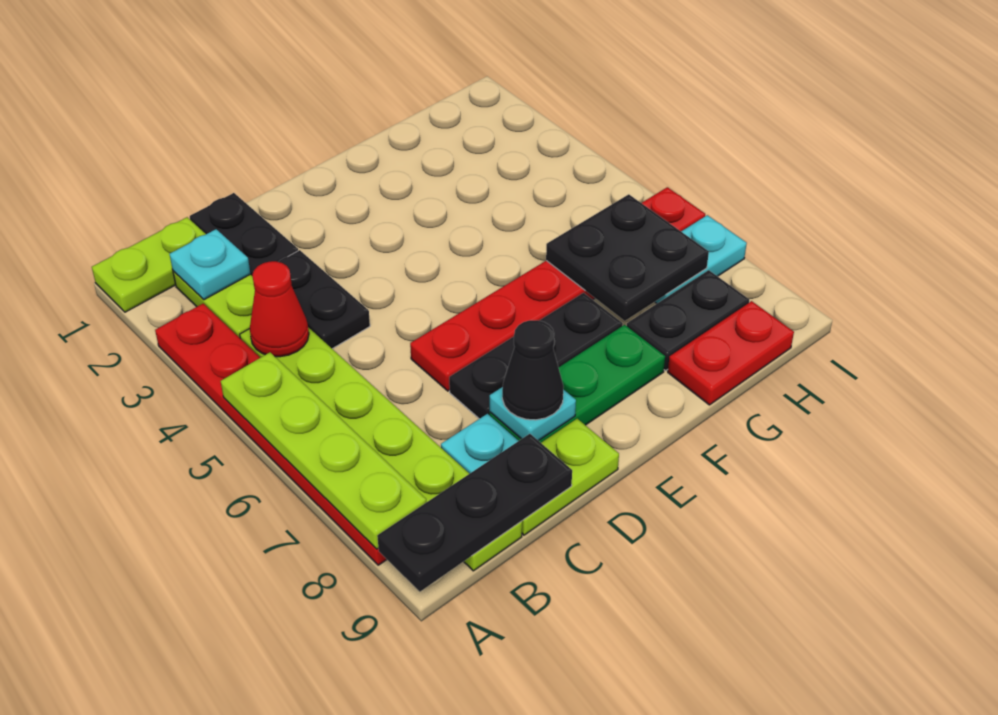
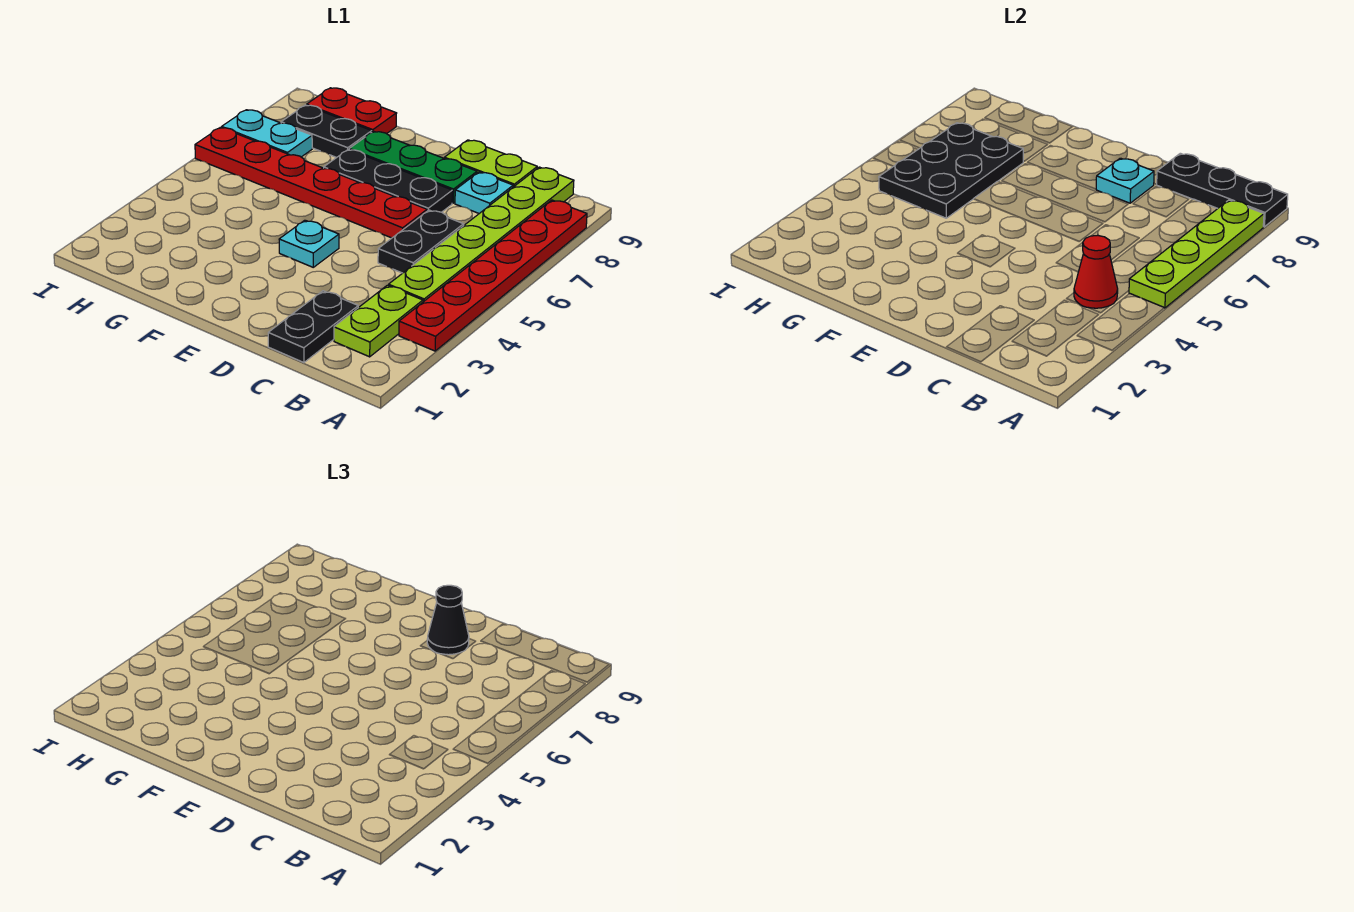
lime 1x2 plate [92,217,206,312] -> none
cyan 1x1 plate [170,229,250,300] -> cyan 1x1 plate moved to [279,220,339,267]
black 1x2 plate [279,250,370,349] -> black 1x2 plate moved to [378,210,464,273]
black 2x2 plate [546,194,709,321] -> black 2x3 plate [879,123,1023,218]

